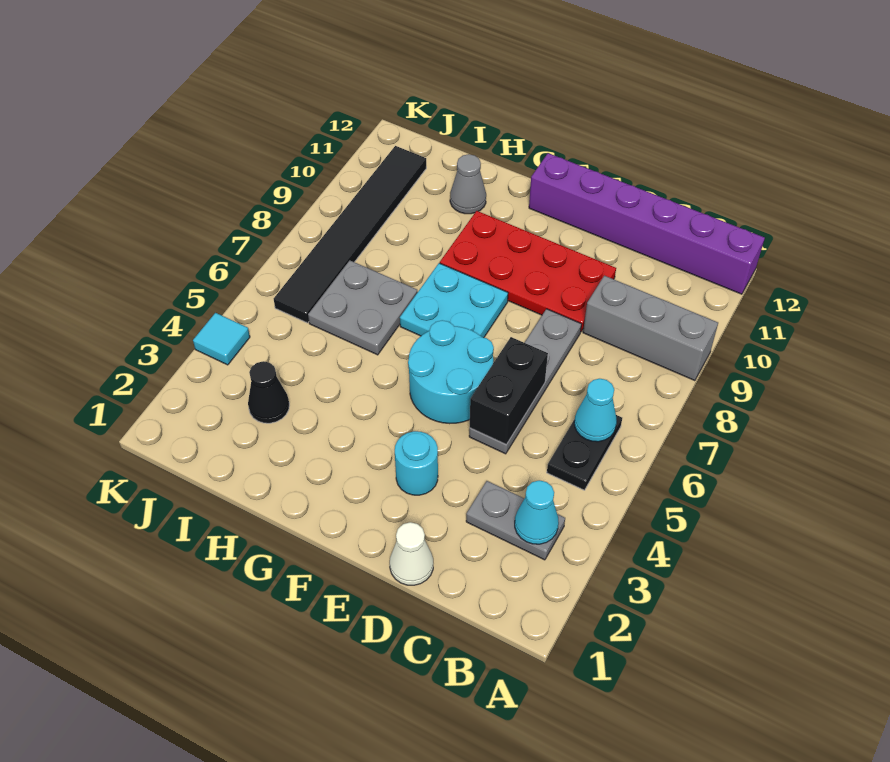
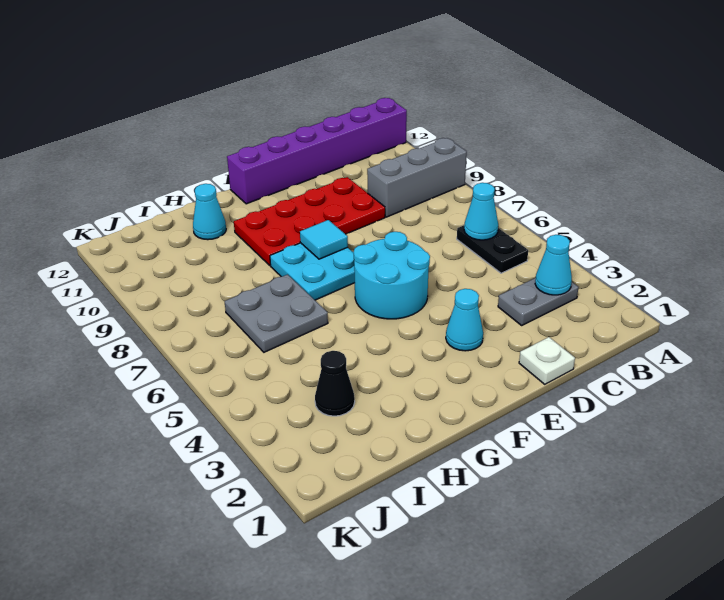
white 1x1 cone [390,522,433,585] -> white 1x1 plate [519,337,575,384]
grey 1x4 plate [469,309,582,454] -> none
black 1x2 brick [470,337,548,444] -> none
cyan 1x1 round brick [395,431,438,495] -> cyan 1x1 cone [446,289,483,351]
grey 1x1 cone [450,154,486,214] -> cyan 1x1 cone [193,184,226,240]
black 1x6 tile [274,146,426,323] -> none
cyan 1x1 tile [193,313,250,365] -> cyan 1x1 tile moved to [300,220,348,259]

